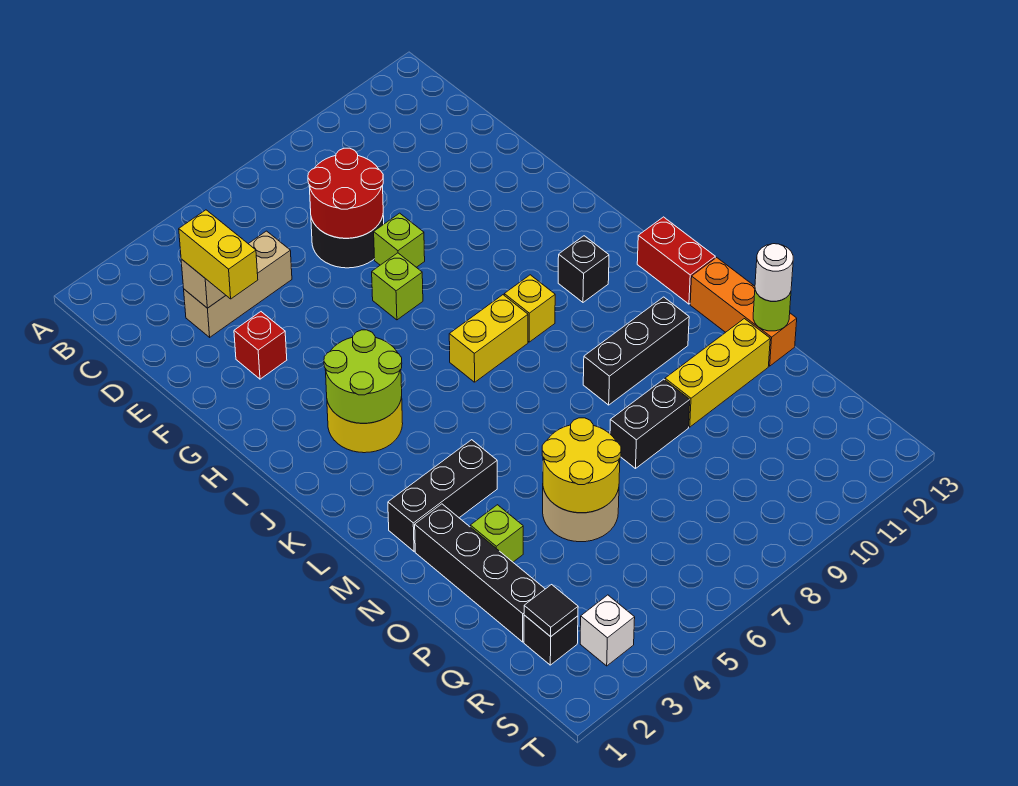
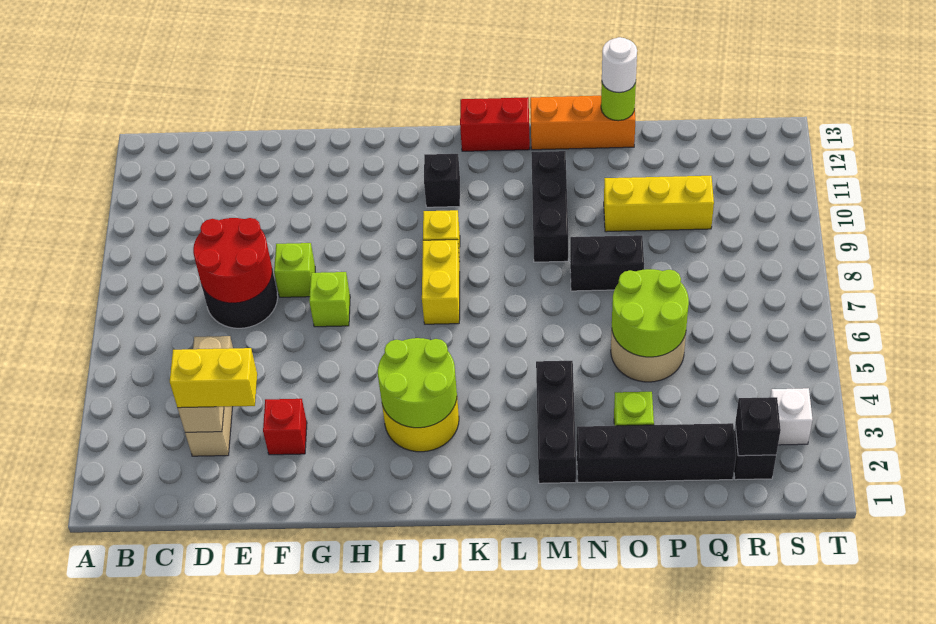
yellow 2x2 round brick [542,418,621,513] -> lime 2x2 round brick [612,269,689,357]
black 1x2 brick [610,379,690,469] -> black 1x2 brick turned to [570,235,644,291]
yellow 1x3 brick [665,319,770,427] -> yellow 1x3 brick turned to [604,176,714,232]
black 1x1 tile [524,585,578,637] -> black 1x1 brick [735,397,781,456]

